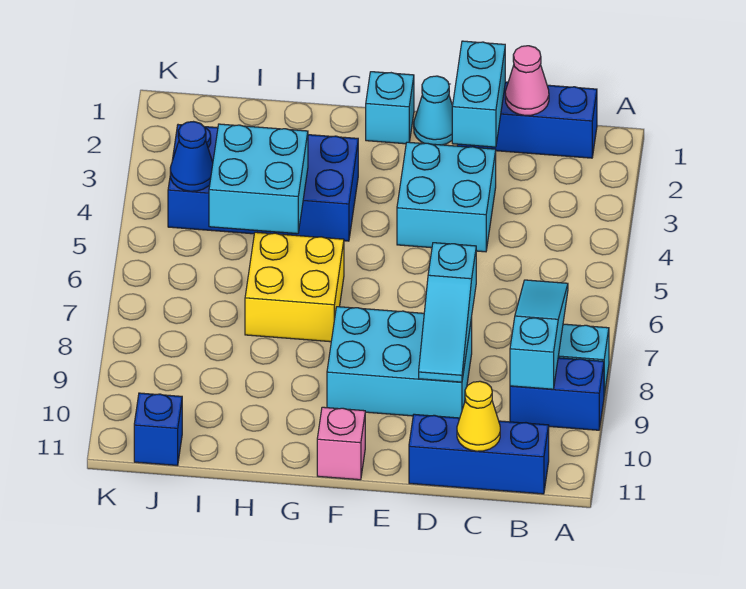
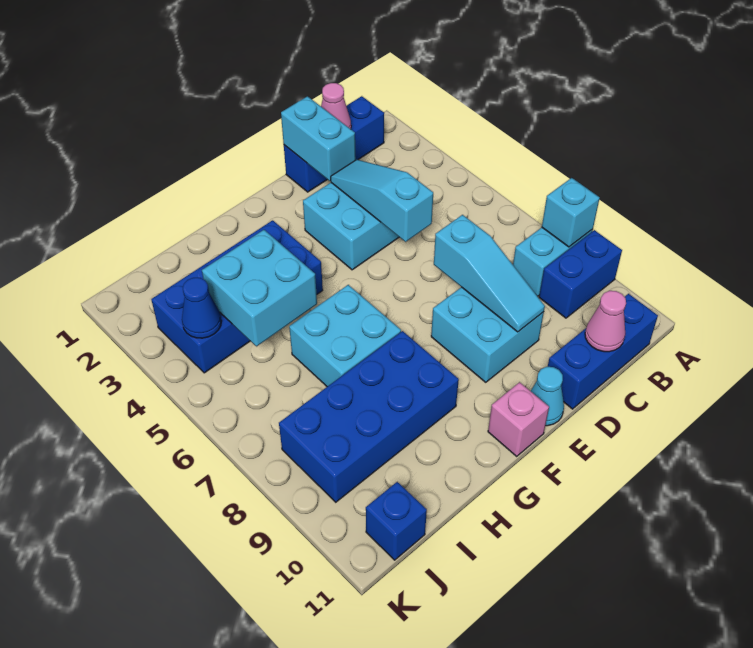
cyan 1x3 slope [510,280,568,389] -> cyan 1x3 slope moved to [331,160,433,242]
yellow 1x1 cone [457,381,500,451] -> pink 1x1 cone [585,291,626,352]
cyan 2x3 brick [327,307,472,418] -> cyan 2x2 brick [431,287,544,382]
cyan 1x1 cone [414,76,453,145] -> cyan 1x1 cone moved to [531,367,564,426]
cyan 1x1 brick [366,72,414,144] -> cyan 1x1 brick moved to [542,178,600,247]
yellow 2x2 brick [245,232,344,342] -> cyan 2x2 brick [289,285,401,387]
none -> blue 2x4 brick [279,331,459,502]

